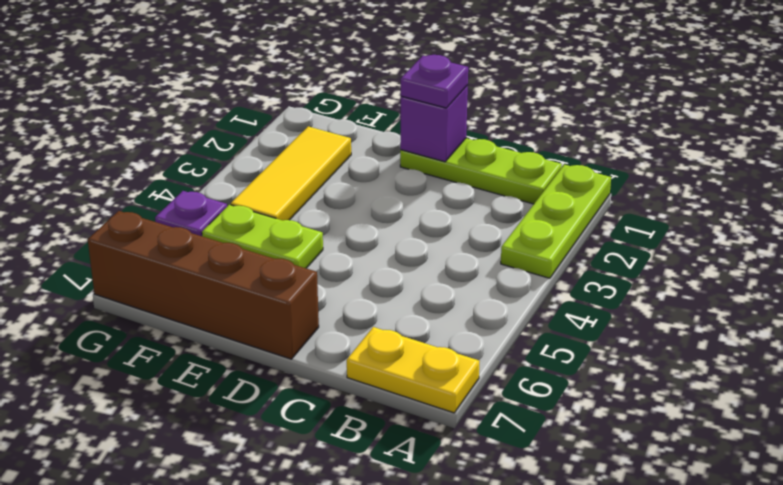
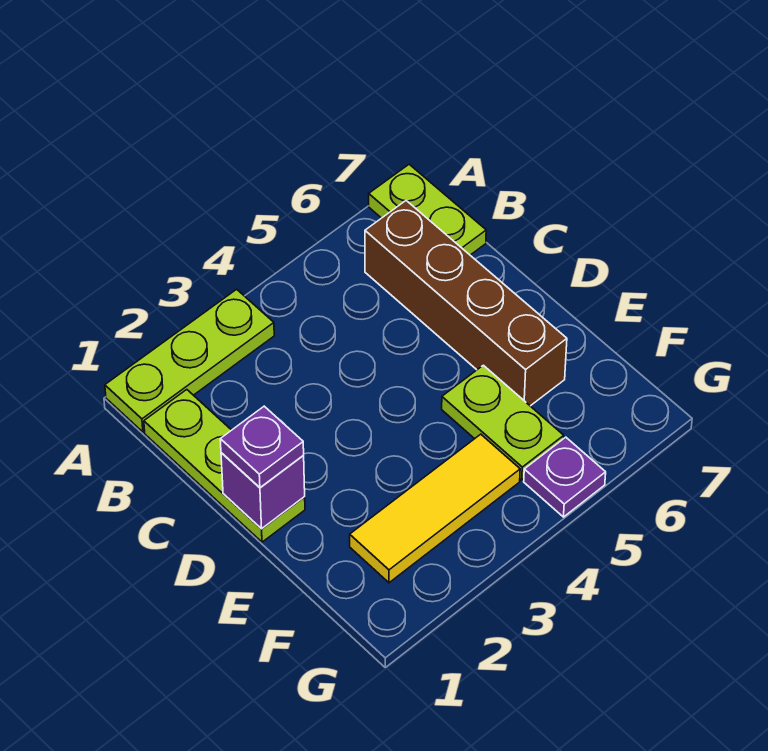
yellow 1x2 plate [347,327,479,413] -> lime 1x2 plate [369,164,486,255]
brown 1x4 brick [88,211,319,359] -> brown 1x4 brick moved to [365,201,567,406]

